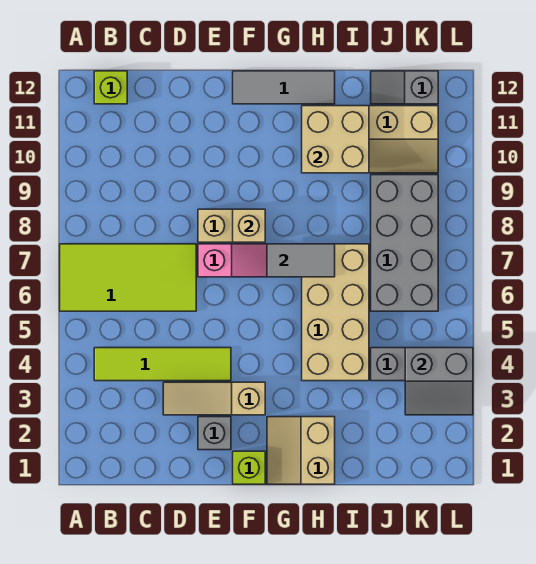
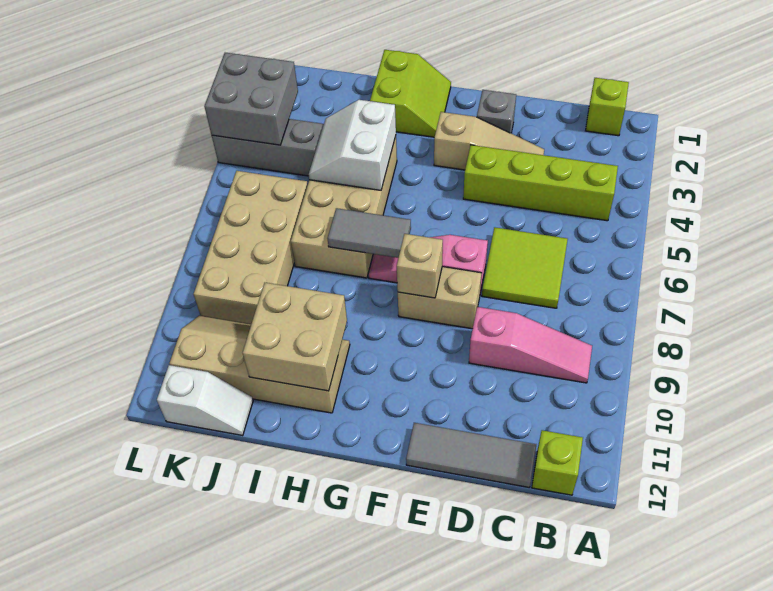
lime 2x4 tile [60,244,196,311] -> lime 2x2 tile [482,227,568,308]
lime 1x4 tile [94,348,231,381] -> lime 1x4 brick [463,145,618,221]
none -> pink 1x3 slope [469,307,592,383]
lime 1x1 brick [233,451,265,484] -> lime 1x1 brick moved to [586,78,629,136]
grey 1x3 tile [233,71,335,104] -> grey 1x3 tile moved to [406,423,536,487]
tan 2x2 slope [267,417,335,484] -> lime 2x2 slope [370,50,451,137]
none -> white 2x2 slope [309,100,396,190]
grey 2x4 brick [371,175,438,311] -> tan 2x4 brick [194,171,308,324]
grey 1x2 slope [371,71,438,104] -> white 1x2 slope [157,365,253,436]
grey 2x2 slope [405,348,473,415] -> grey 2x2 brick [204,53,298,145]

